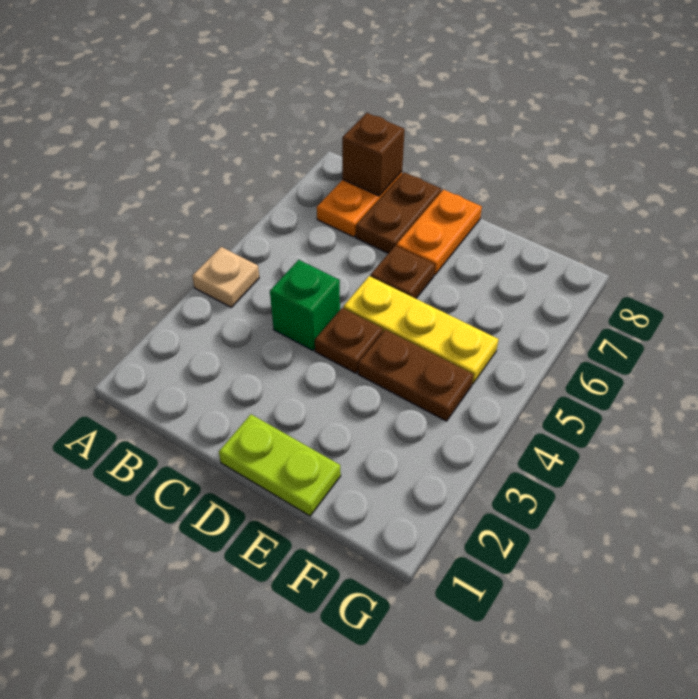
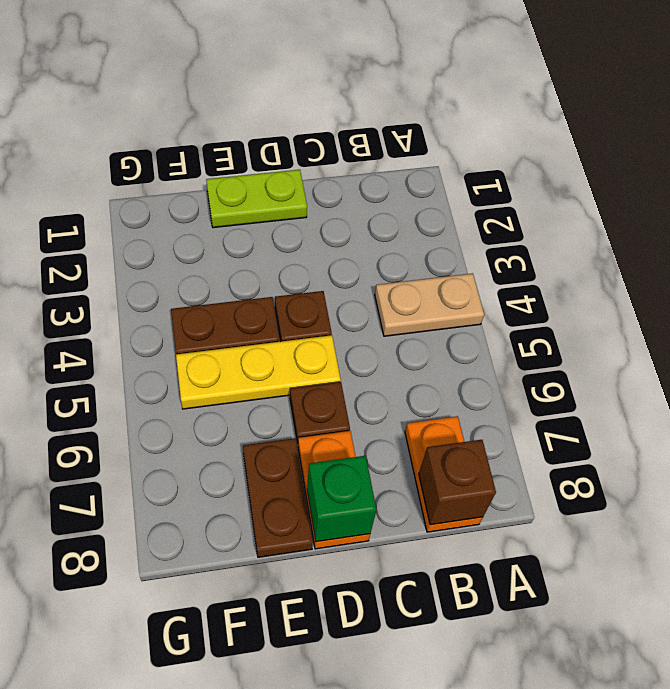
tan 1x1 plate [192,247,259,307] -> tan 1x2 plate [375,273,484,336]
green 1x1 brick [270,260,340,351] -> green 1x1 brick moved to [307,456,376,542]
brown 1x2 plate [356,172,441,253] -> brown 1x2 plate moved to [243,438,313,557]

